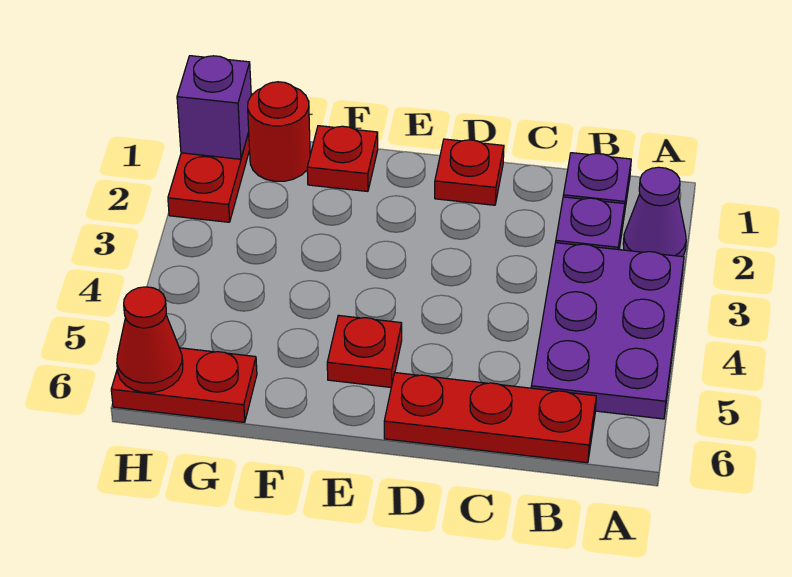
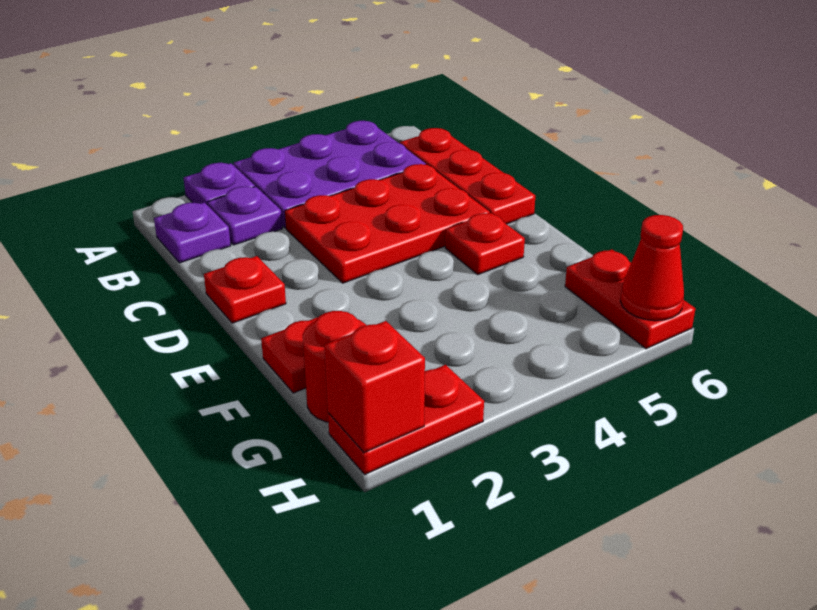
purple 1x1 cone [623,167,686,257] -> purple 1x1 plate [184,163,255,205]
none -> red 2x3 plate [285,164,490,283]
purple 1x1 brick [177,56,251,159] -> red 1x1 brick [325,321,425,453]

